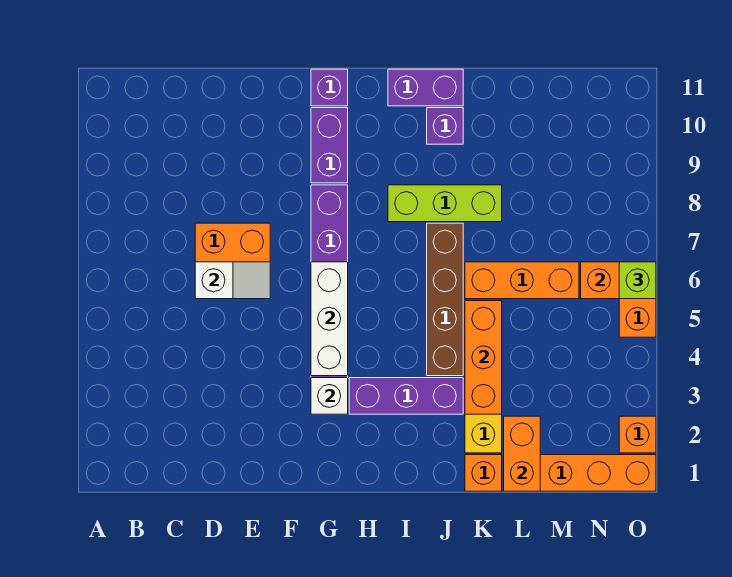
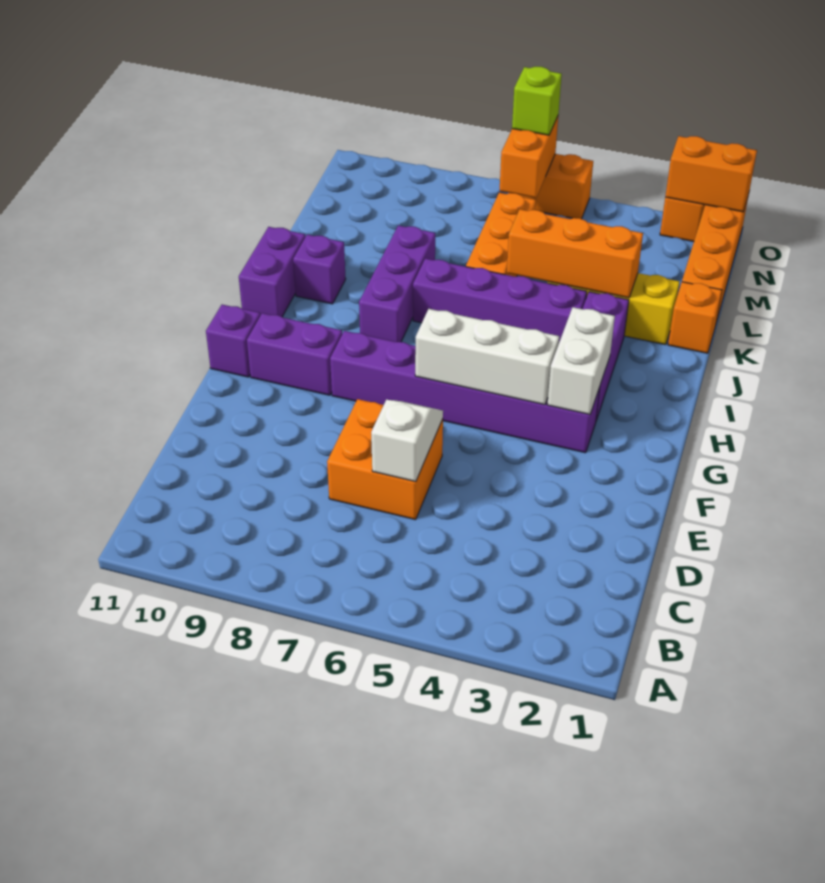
white 1x1 brick [311,378,348,414] -> white 1x2 brick [547,307,615,414]
lime 1x3 brick [388,185,502,222] -> purple 1x3 brick [359,225,435,342]
brown 1x4 brick [427,223,463,376] -> purple 1x4 brick [413,258,587,342]
orange 1x2 brick [504,416,540,491] -> orange 1x2 brick moved to [665,136,757,212]

